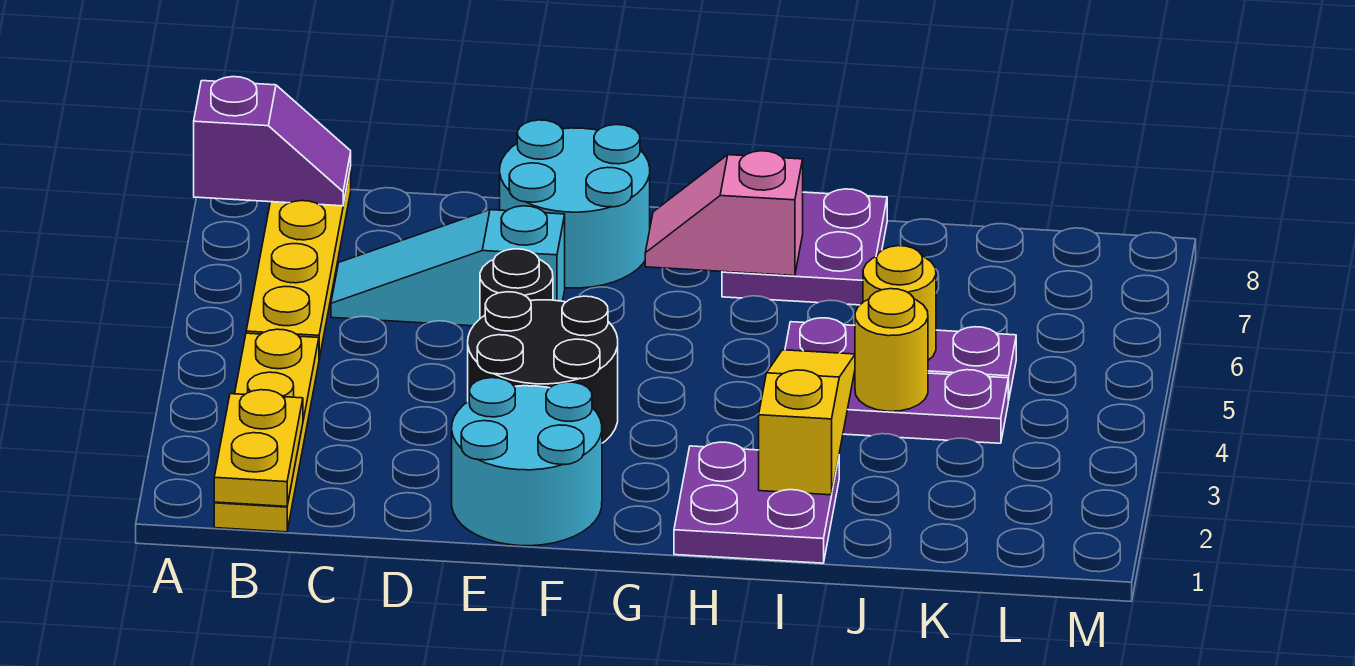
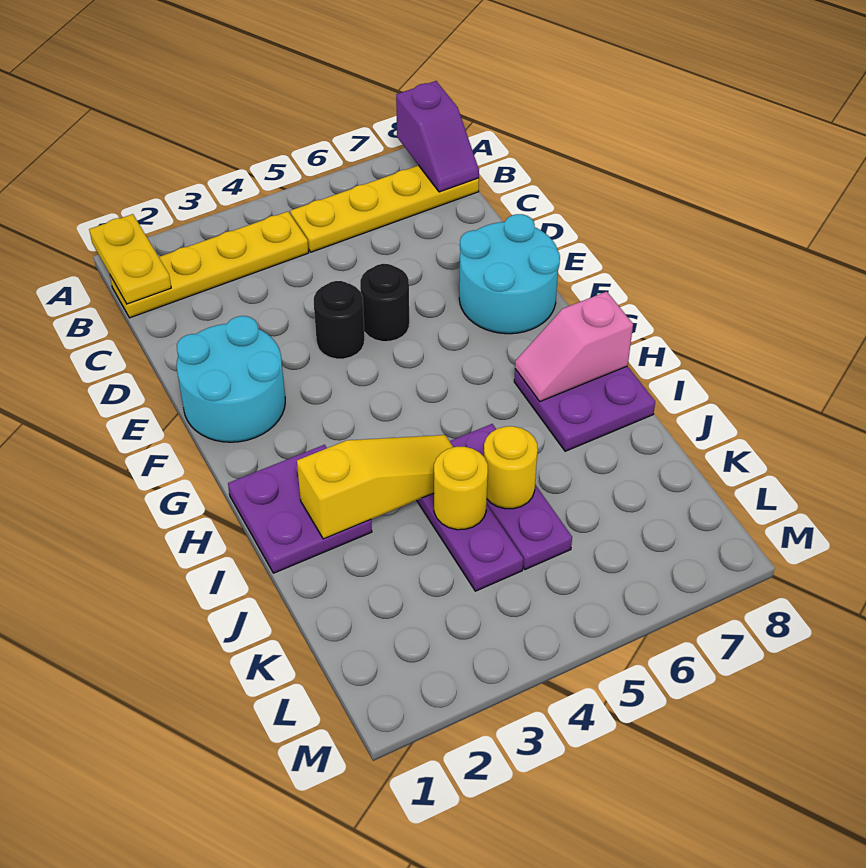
yellow 1x2 plate [214,390,303,506] -> yellow 1x2 plate turned to [89,214,171,304]
cyan 1x3 slope [331,206,565,326] -> none
black 2x2 round brick [468,292,618,443] -> black 1x1 round brick [314,281,364,359]
pink 1x2 slope [645,151,803,276] -> pink 1x2 slope turned to [515,292,633,401]

